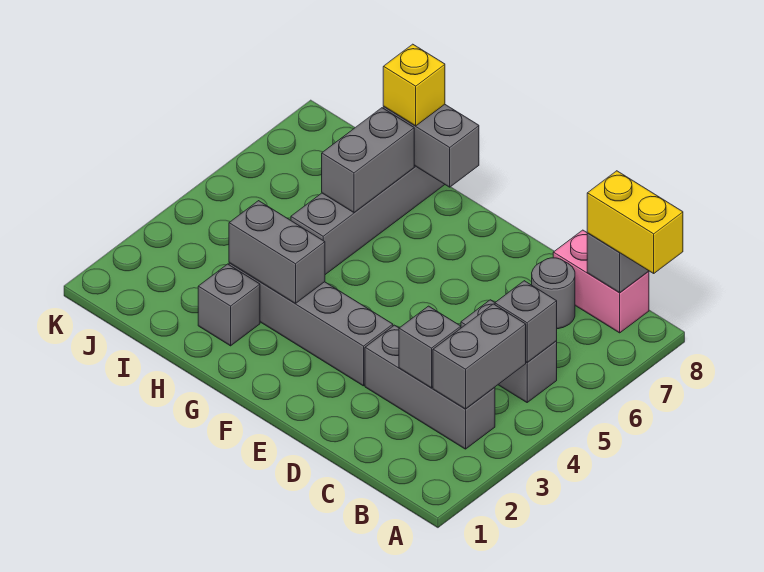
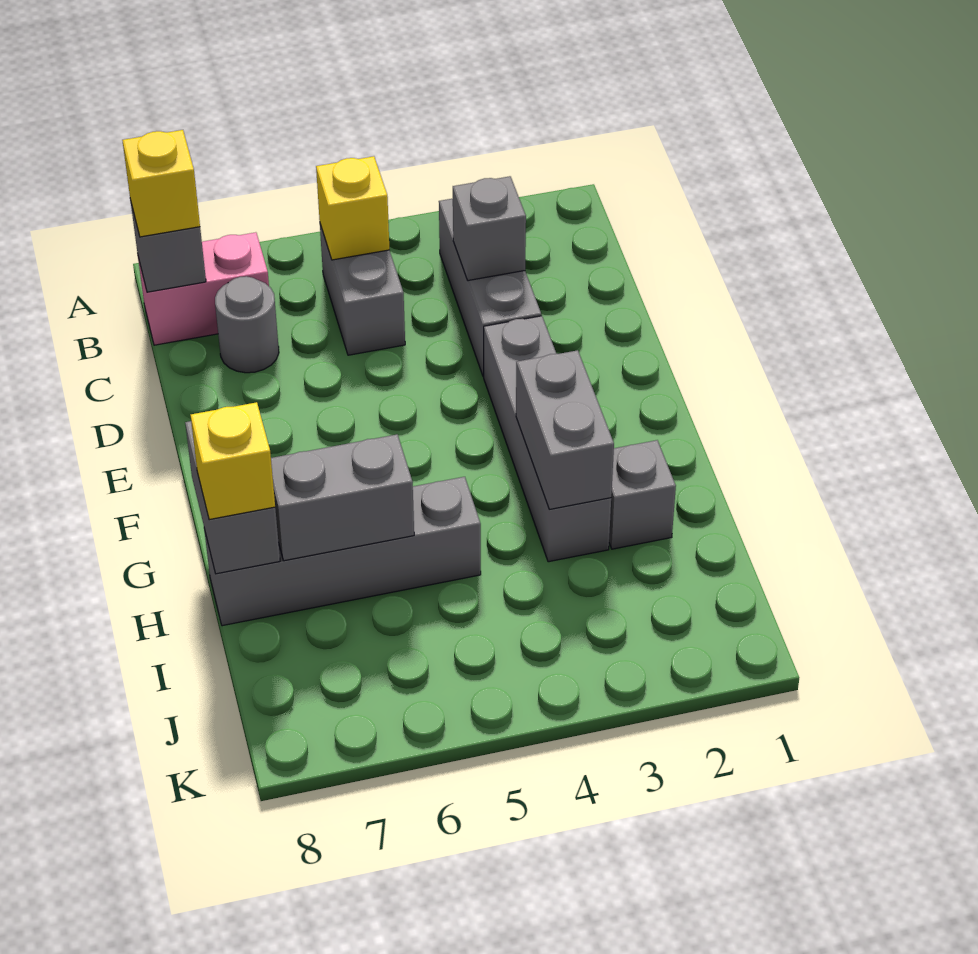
yellow 1x2 brick [587,171,683,273] -> yellow 1x1 brick [122,130,200,237]
grey 1x2 brick [433,304,526,409] -> none
grey 1x1 brick [495,281,557,362] -> yellow 1x1 brick [316,156,389,260]
pink 1x2 brick [553,230,649,333] -> pink 1x2 brick turned to [138,232,269,345]

